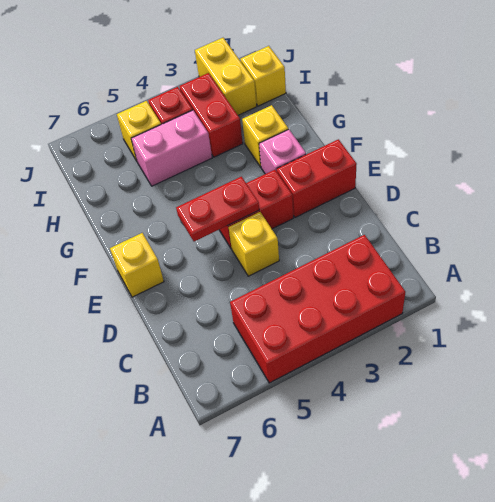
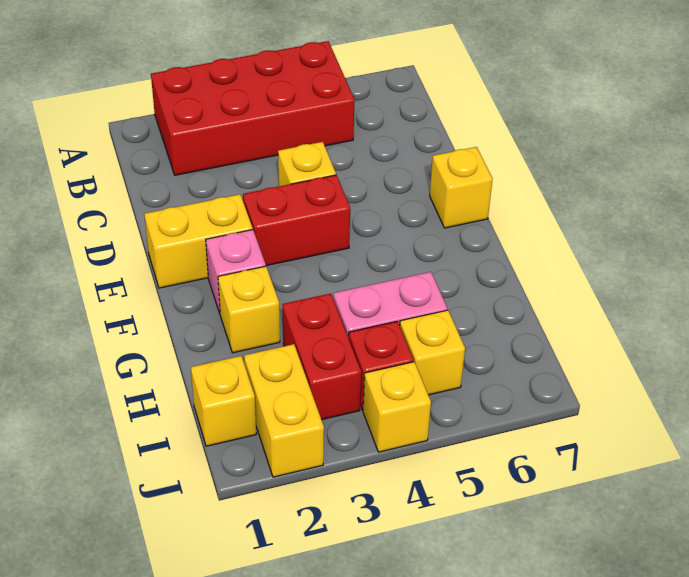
red 1x2 brick [277,139,357,217] -> yellow 1x2 brick [144,194,253,288]
red 1x2 plate [176,177,259,241] -> none
none -> yellow 1x1 brick [363,362,431,452]

